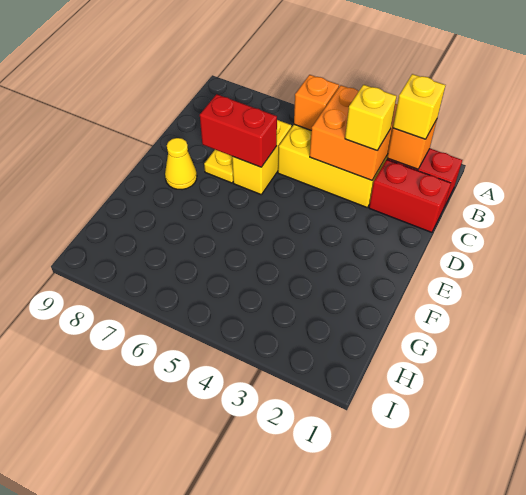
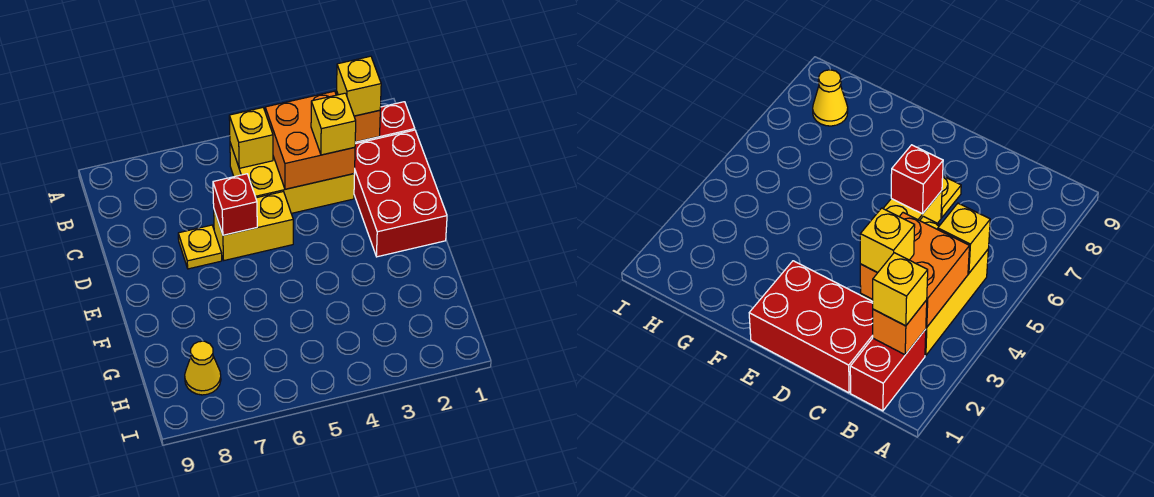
orange 1x1 brick [294,75,339,130] -> yellow 1x1 brick [229,108,273,168]
red 1x2 brick [369,160,451,232] -> red 2x3 brick [354,130,447,257]
yellow 1x2 brick [232,120,292,194] -> yellow 1x2 brick turned to [214,192,293,260]
red 1x2 brick [200,94,277,167] -> red 1x1 brick [213,174,257,235]
yellow 1x1 cone [165,138,197,190] -> yellow 1x1 cone moved to [185,341,221,395]

